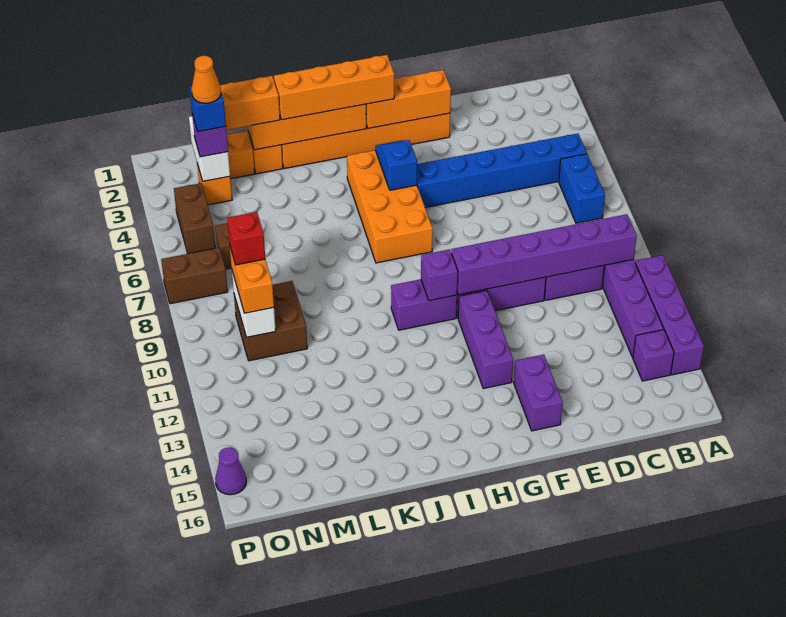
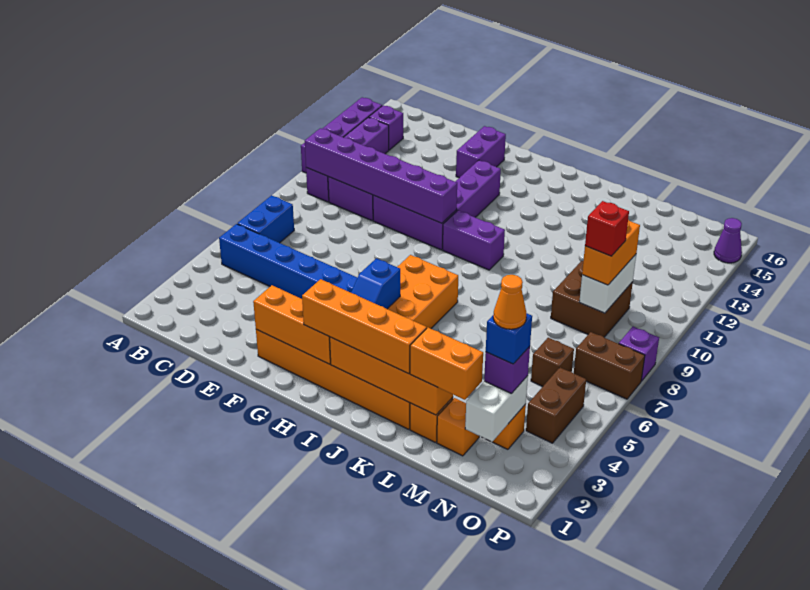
purple 1x1 brick [421,249,458,301] -> purple 1x1 brick moved to [619,327,659,381]

